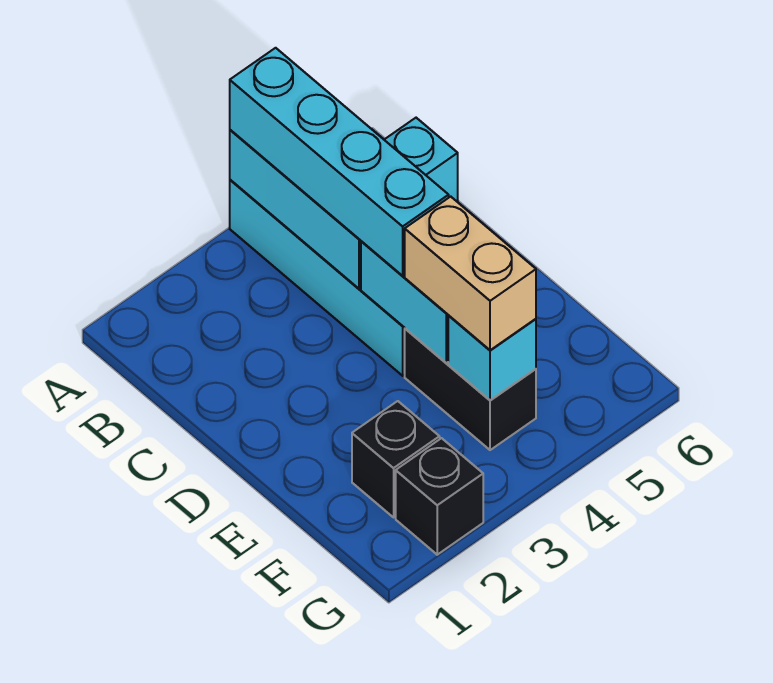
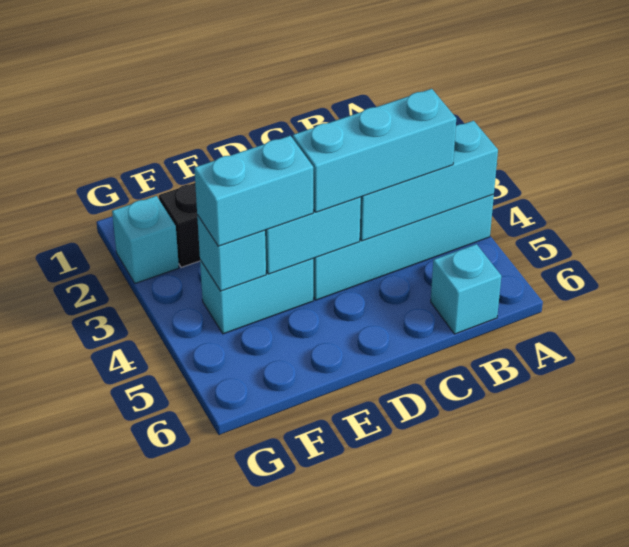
cyan 1x4 brick [230,48,449,276] -> cyan 1x3 brick [293,89,456,212]
black 1x2 brick [405,329,536,450] -> cyan 1x2 brick [200,259,313,334]
tan 1x2 brick [405,197,536,350] -> cyan 1x2 brick [194,136,313,246]
black 1x1 brick [396,438,483,555] -> cyan 1x1 brick [112,196,179,283]

